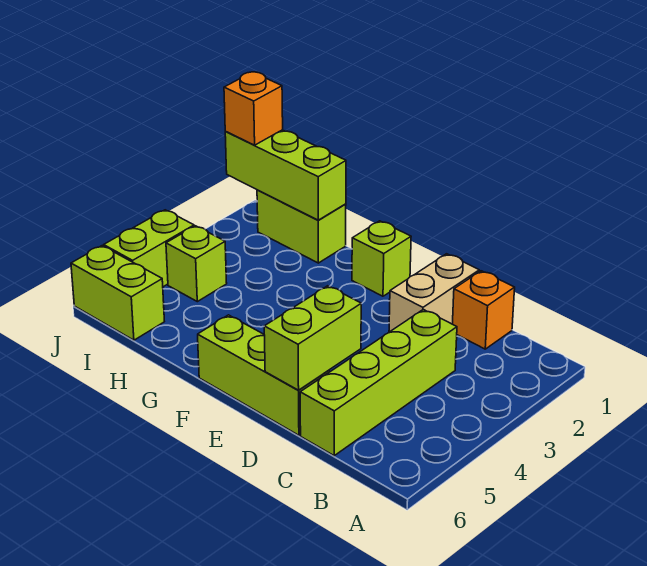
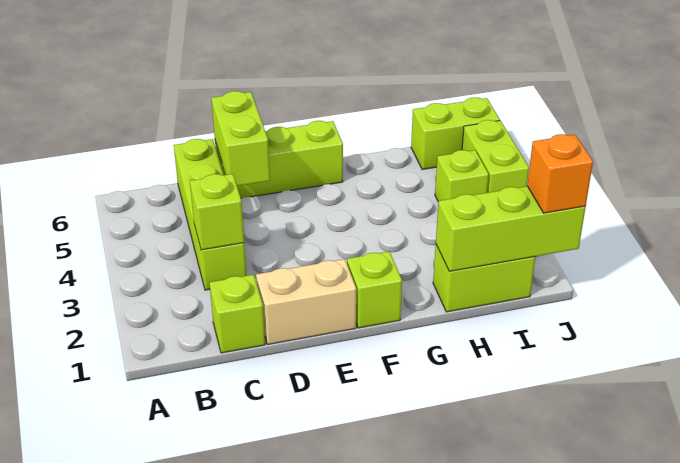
orange 1x1 brick [453,271,515,349] -> lime 1x1 brick [210,275,265,353]
none -> lime 1x1 brick [190,174,244,250]
tan 1x2 brick [389,254,479,332] -> tan 1x2 brick turned to [256,259,356,344]

